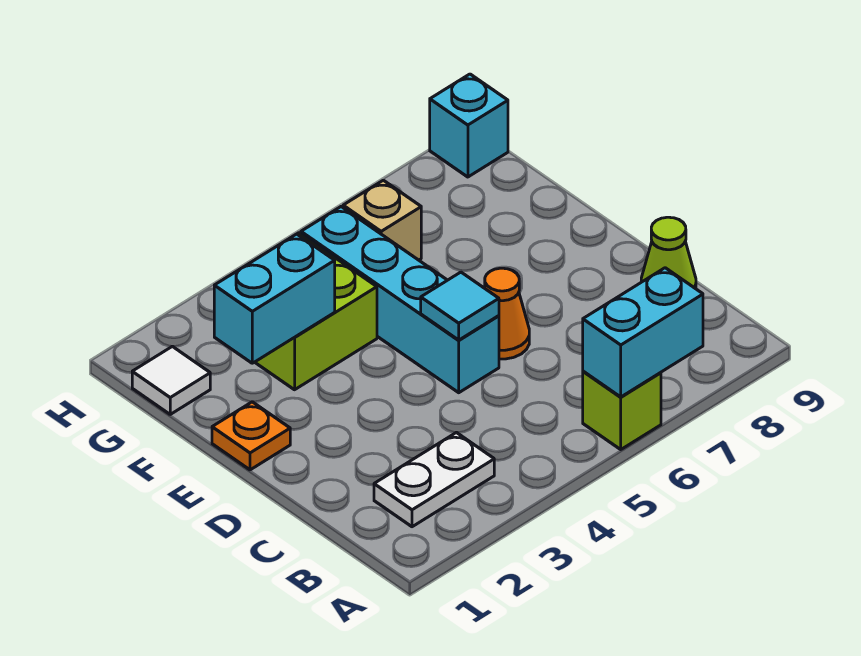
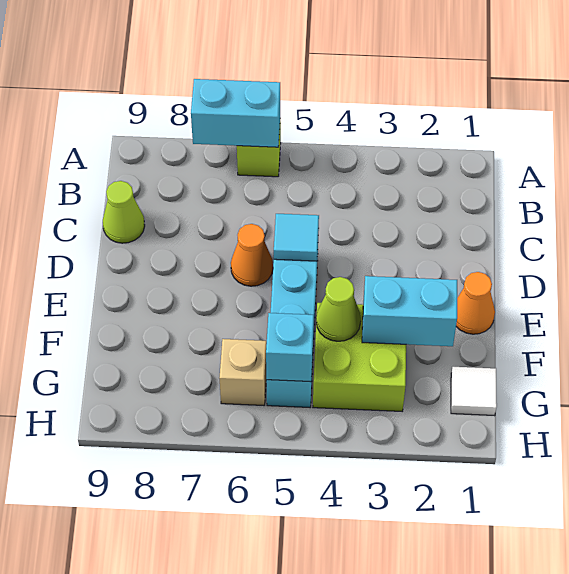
white 1x2 plate [374,432,494,527] -> none
orange 1x1 plate [212,402,290,470] -> orange 1x1 cone [456,272,495,334]
none -> lime 1x1 cone [316,277,361,341]
cyan 1x1 brick [430,74,508,177] -> cyan 1x1 brick moved to [266,313,314,382]

